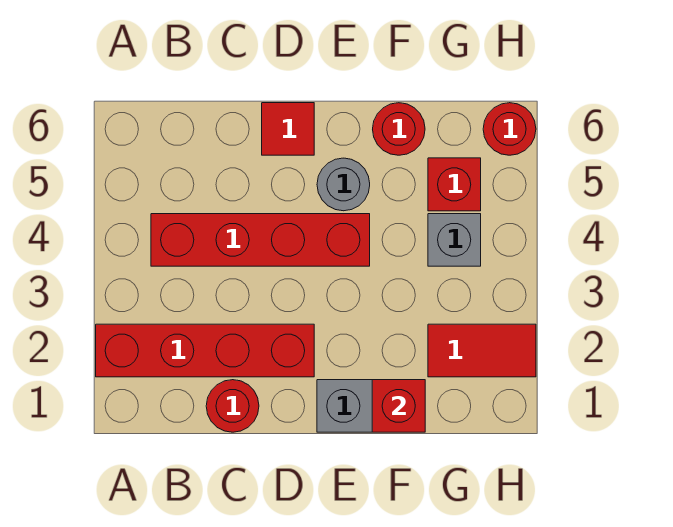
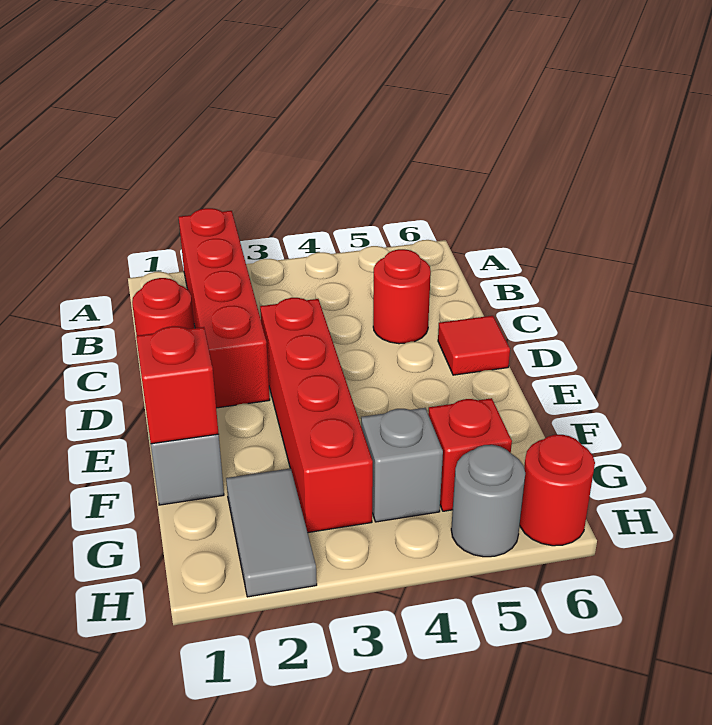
red 1x4 brick [151,214,370,266] -> red 1x4 brick moved to [260,298,373,533]
grey 1x1 round brick [317,158,370,211] -> grey 1x1 round brick moved to [451,445,525,557]
red 1x1 round brick [373,103,425,155] -> red 1x1 round brick moved to [373,249,431,344]
red 1x2 tile [428,324,536,377] -> grey 1x2 tile [226,468,317,597]

